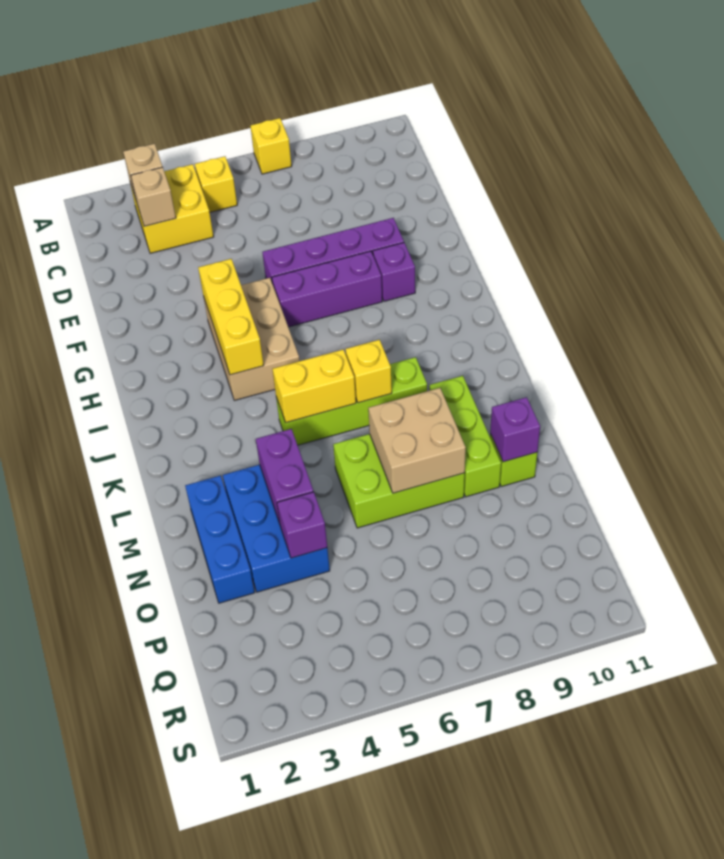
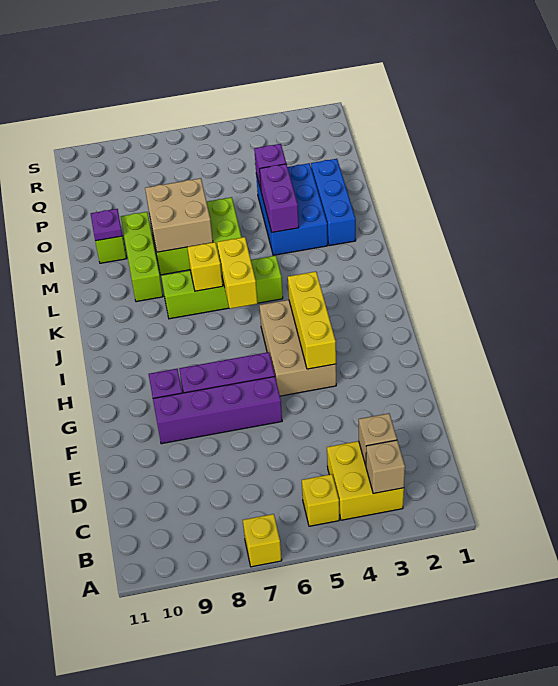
yellow 1x2 brick [272,350,356,423] -> yellow 1x2 brick turned to [217,237,258,309]
purple 1x1 brick [490,397,540,462] -> purple 1x1 plate [91,209,123,241]

